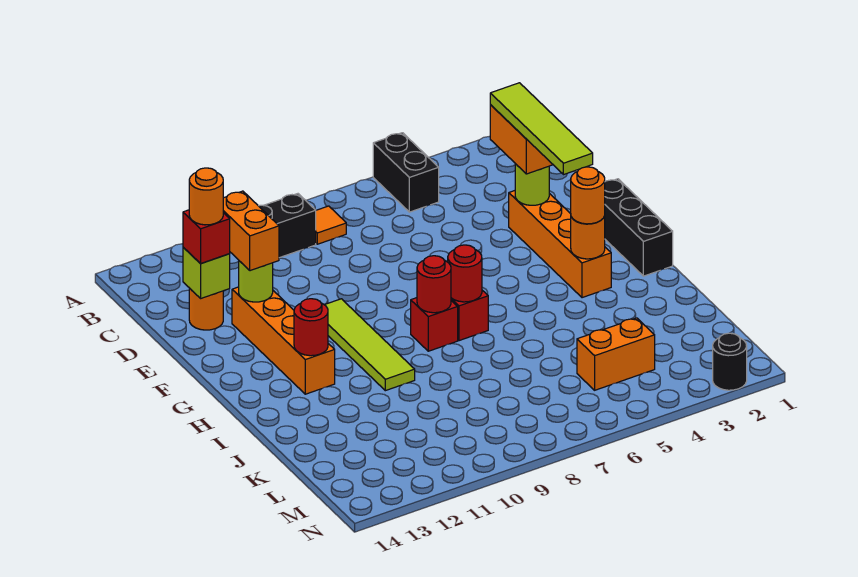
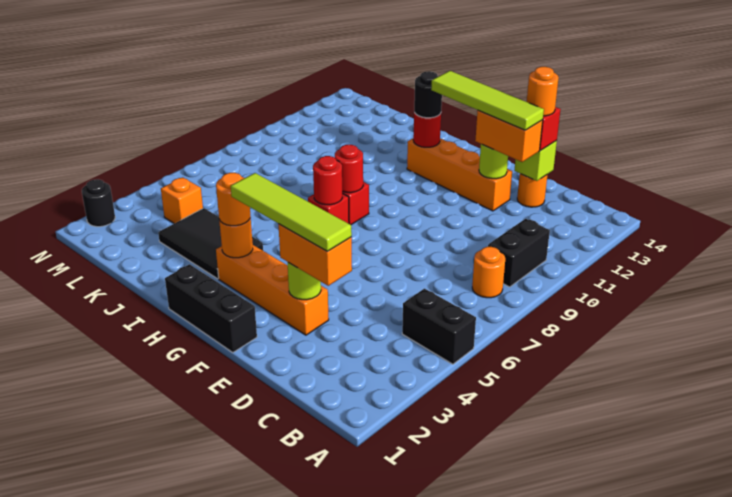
orange 1x1 tile [316,206,346,244] -> orange 1x1 round brick [472,247,505,298]
lime 1x4 tile [325,299,415,391] -> lime 1x4 tile moved to [431,71,544,130]
none -> black 1x1 round brick [414,71,442,118]
none -> black 2x3 tile [158,208,263,279]
orange 1x2 brick [577,318,655,390] -> orange 1x1 brick [161,177,203,224]

